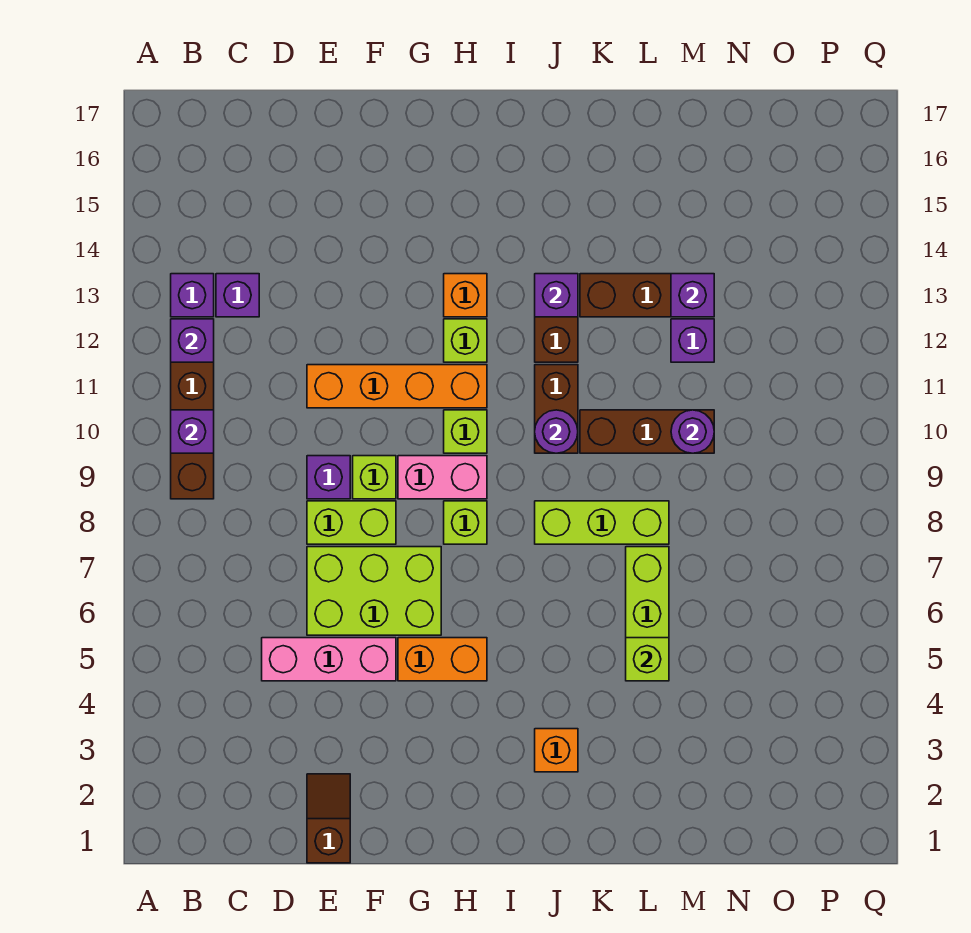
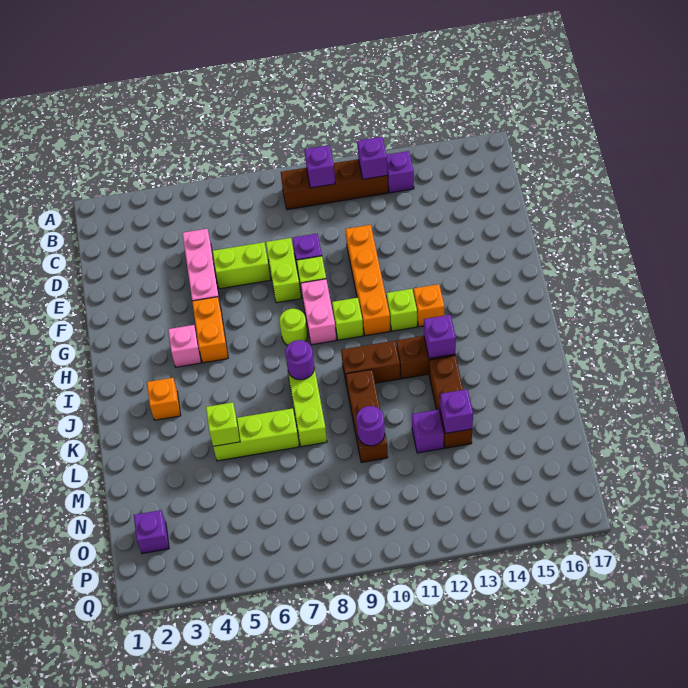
purple 1x1 brick [216,274,259,317] -> purple 1x1 brick moved to [134,510,169,554]
brown 1x2 slope [307,774,350,863] -> none
lime 2x3 brick [307,547,441,635] -> lime 1x2 brick [212,242,271,289]
none -> pink 1x1 brick [168,325,201,367]
lime 1x1 brick [444,501,487,544] -> lime 1x1 round brick [280,309,308,345]
purple 1x1 round brick [535,410,578,453] -> purple 1x1 round brick moved to [285,340,314,380]

